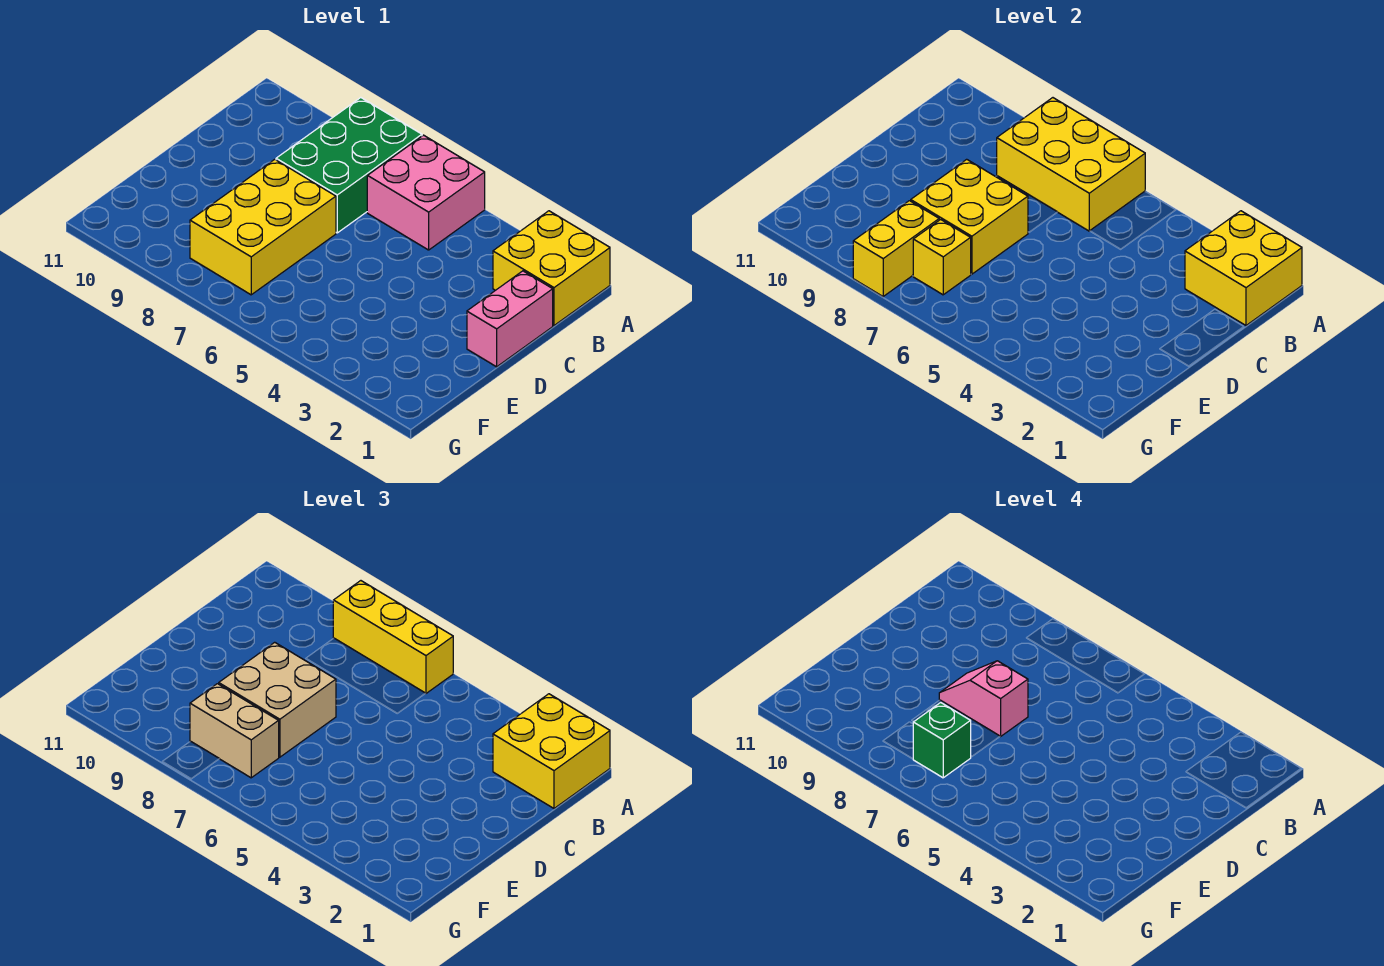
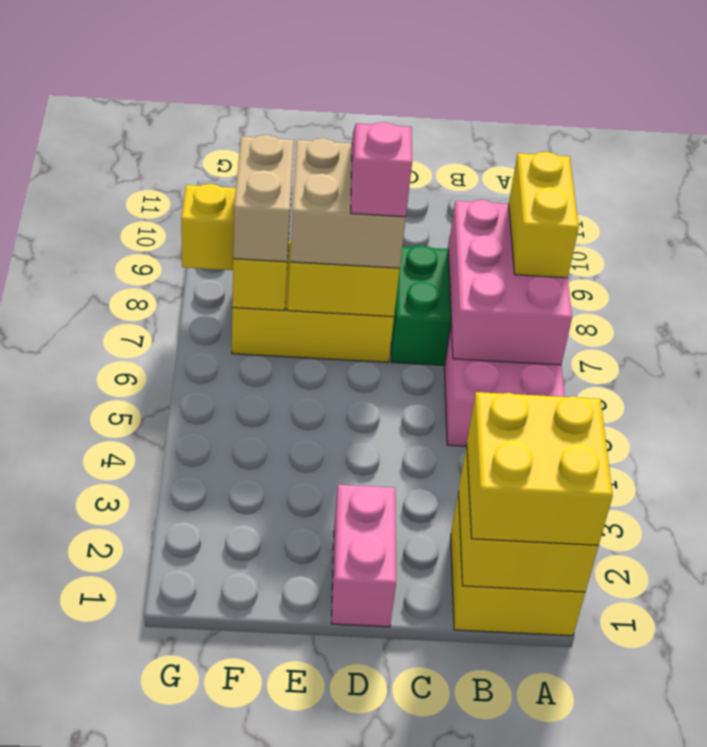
yellow 2x3 brick [997,98,1145,231] -> pink 2x3 brick [448,200,572,365]
yellow 1x3 brick [333,581,453,693] -> yellow 1x2 brick [509,152,579,278]
pink 1x2 brick [467,271,553,367] -> pink 1x2 brick turned to [331,485,396,627]
green 1x1 brick [913,703,971,778] -> none

